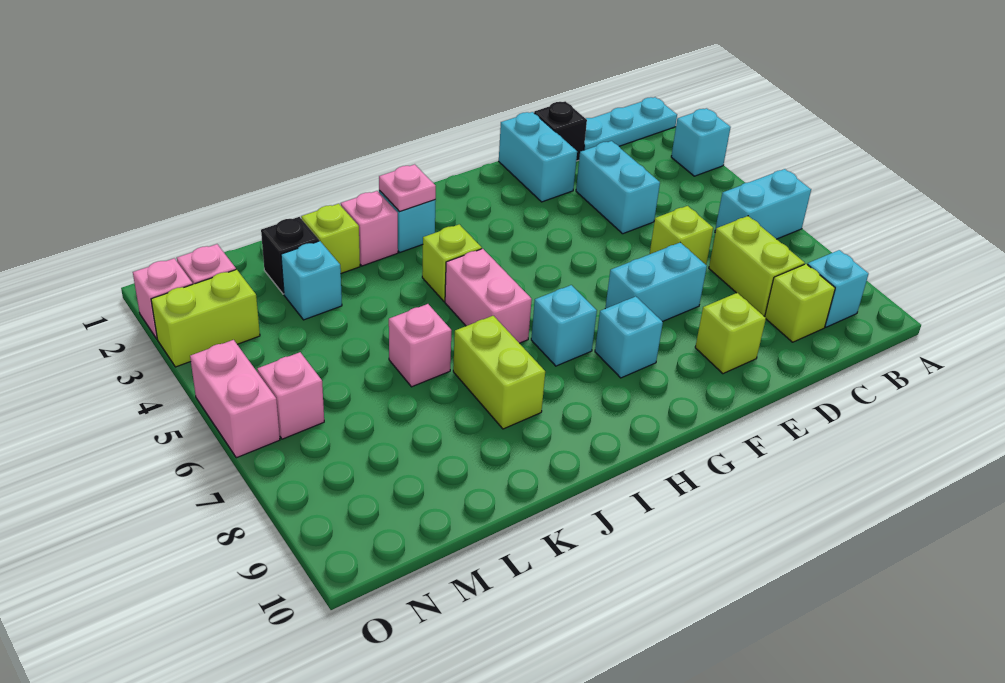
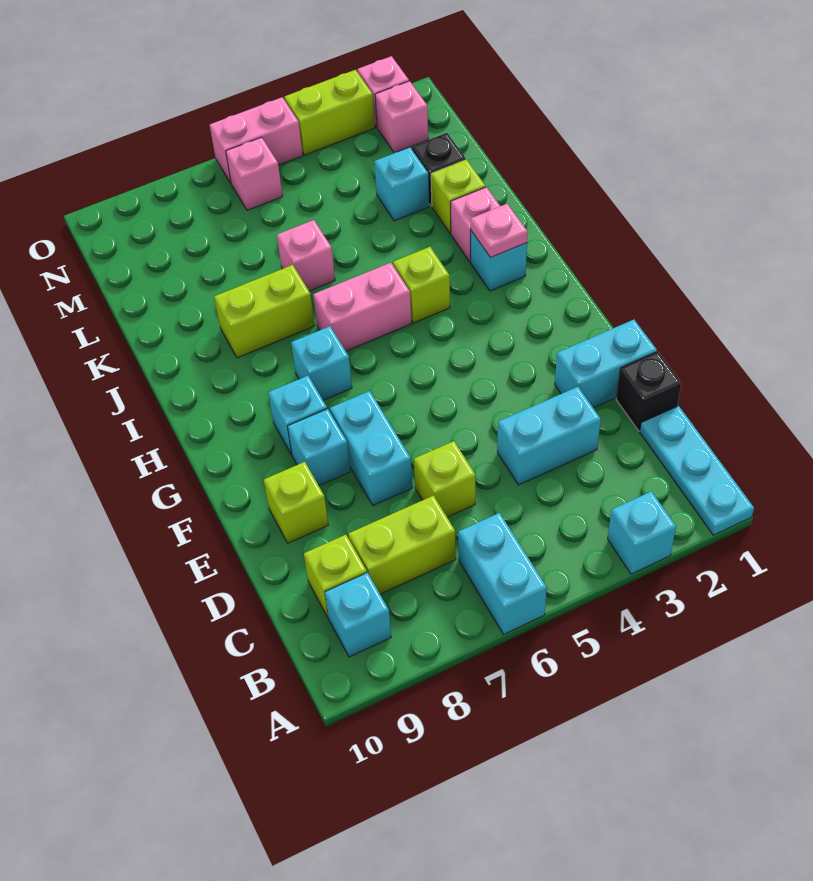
none -> cyan 1x1 brick [288,409,350,485]
lime 1x2 brick [151,269,260,367] -> lime 1x2 brick turned to [284,70,375,155]

